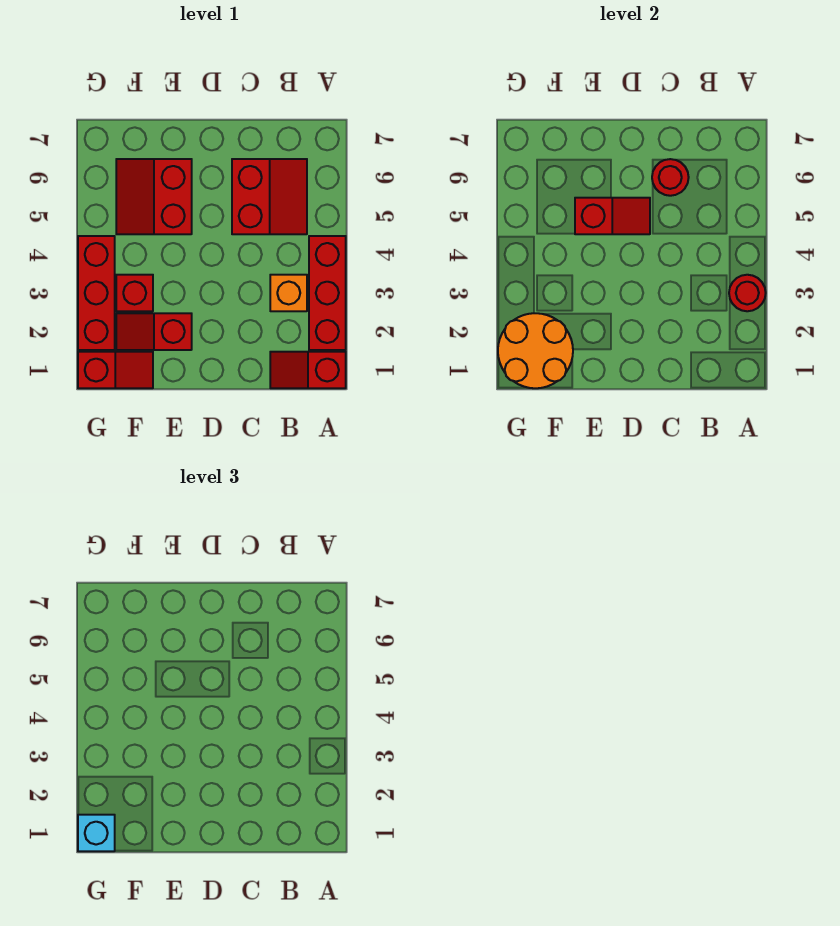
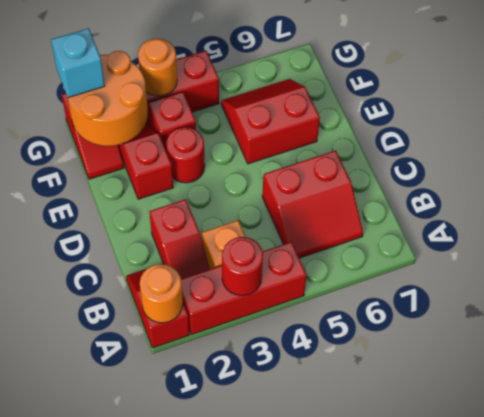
none -> orange 1x1 round brick [140,264,183,323]
red 1x1 round brick [652,159,689,196] -> red 1x1 round brick moved to [166,127,205,183]
red 1x2 slope [575,198,650,234] -> red 1x2 slope moved to [149,199,210,279]
none -> orange 1x1 round brick [138,39,177,96]

